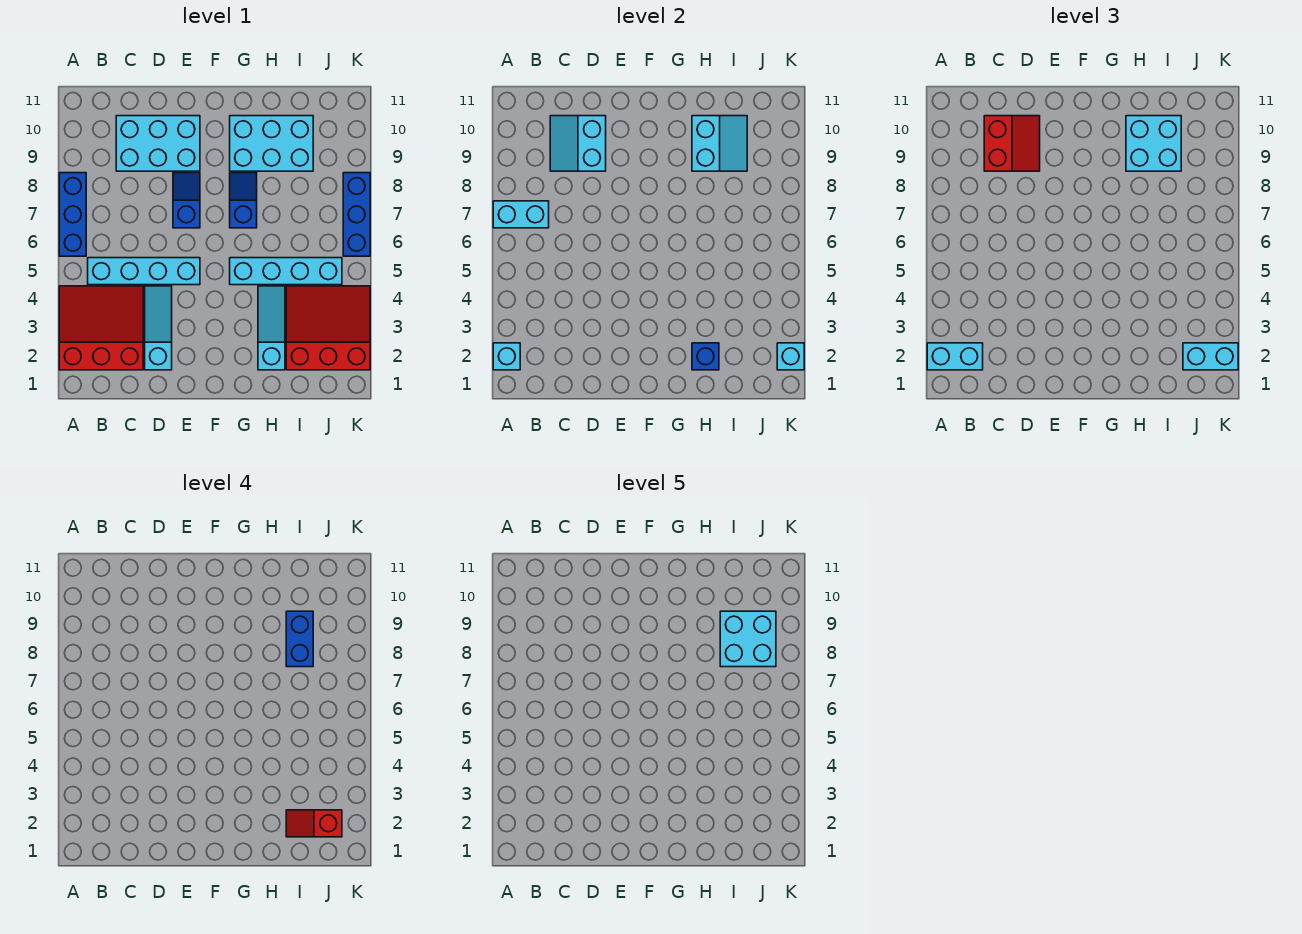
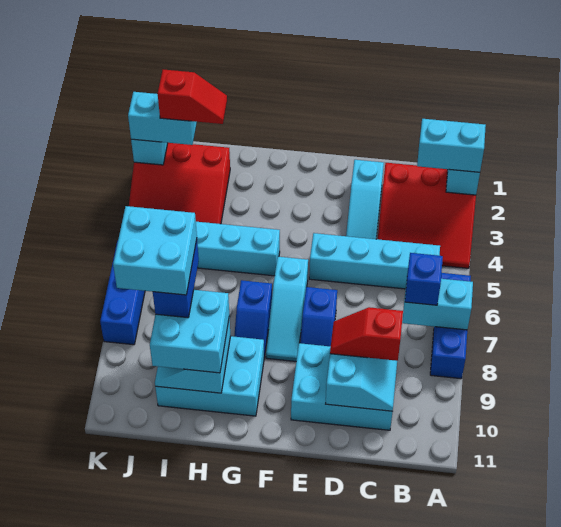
red 2x2 slope [984,116,1040,171] -> red 1x2 slope [330,307,403,361]
cyan 1x3 slope [258,286,285,370] -> cyan 1x3 slope moved to [266,257,308,361]
blue 1x1 brick [692,343,719,370] -> blue 1x1 brick moved to [405,253,443,305]

